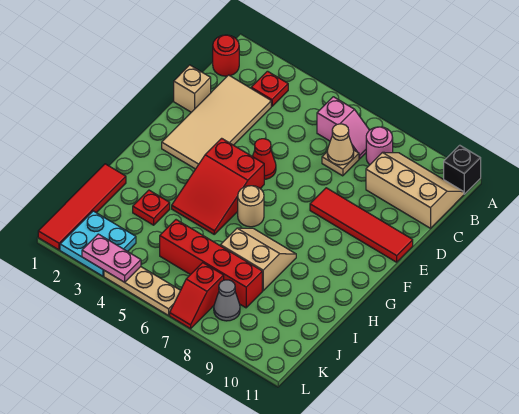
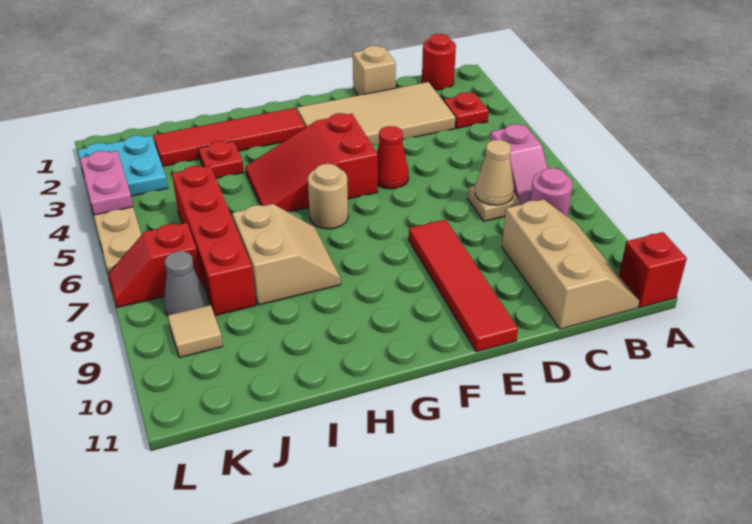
black 1x1 brick [444,145,481,194] -> red 1x1 brick [619,232,687,307]
red 1x4 tile [38,164,126,250] -> red 1x4 tile moved to [153,108,305,166]
none -> tan 1x1 tile [168,305,223,358]

